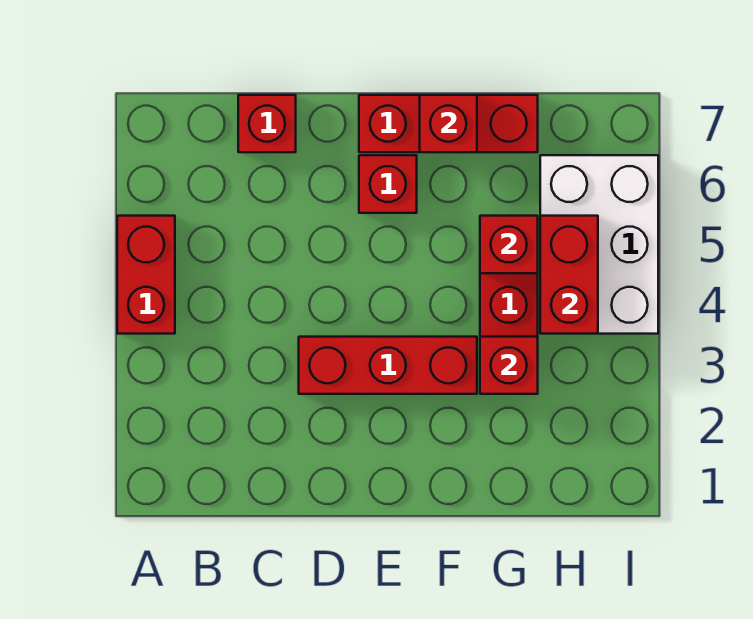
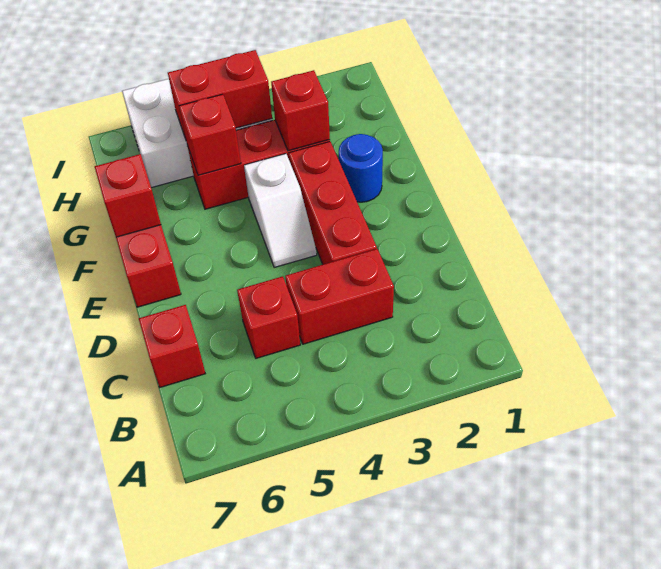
red 1x2 brick [117,216,175,334] -> red 1x2 brick moved to [285,249,394,344]
none -> white 1x2 slope [244,154,317,268]
red 1x1 brick [359,155,417,213] -> red 1x1 brick moved to [237,276,300,358]
none -> blue 1x1 round brick [339,134,383,202]

